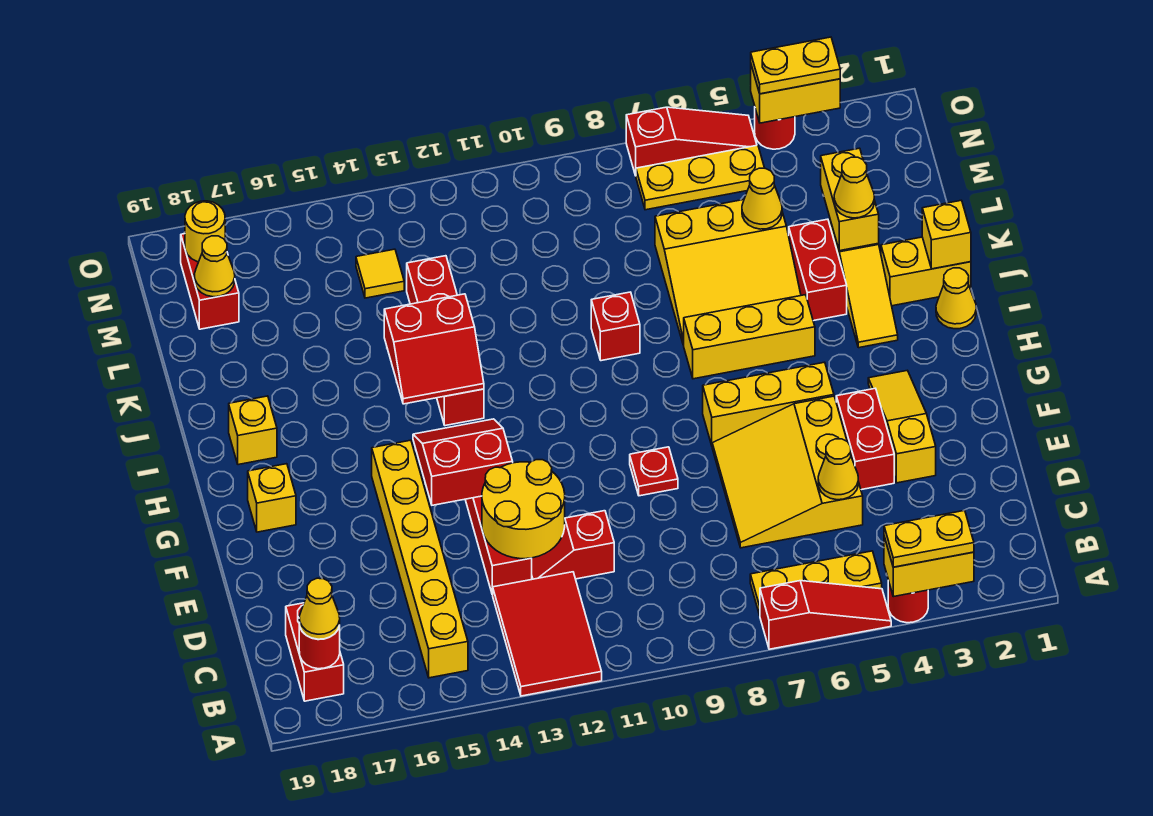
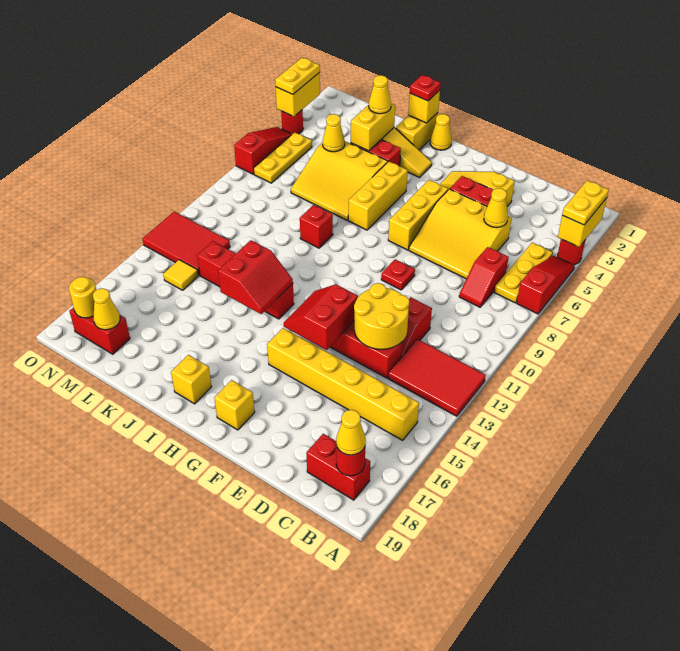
none -> red 1x2 slope [459,247,509,307]
none -> red 1x1 plate [410,75,441,101]
yellow 3x3 slope [655,200,801,345] -> yellow 3x3 slope turned to [291,141,388,220]
yellow 1x2 brick [821,148,879,251] -> yellow 1x2 brick turned to [351,104,395,151]
none -> red 2x3 tile [143,212,230,275]

